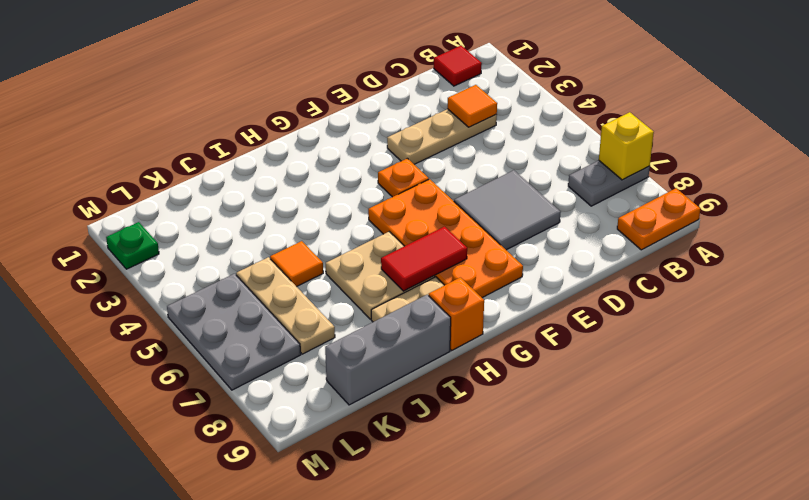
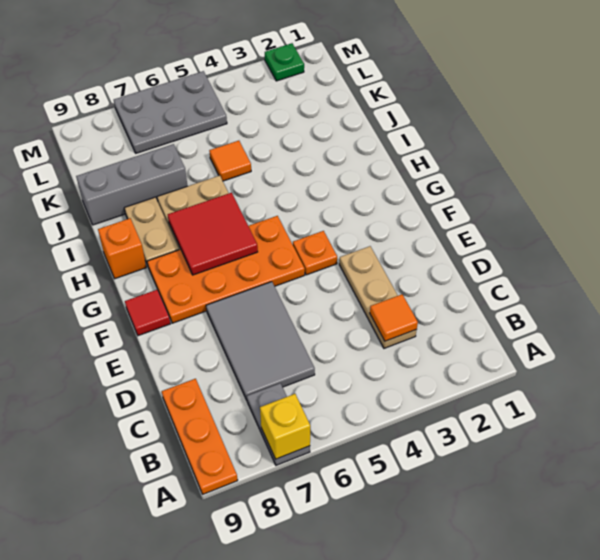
orange 1x2 plate [617,188,700,250] -> orange 1x3 plate [162,379,238,494]
red 1x1 tile [434,46,482,86] -> red 1x1 tile moved to [125,290,170,336]
grey 2x2 tile [454,170,561,250] -> grey 2x3 tile [206,282,315,400]
red 1x2 tile [381,227,467,291] -> red 2x2 tile [168,193,258,275]
grey 1x3 brick [325,295,451,405] -> grey 1x3 brick turned to [76,144,187,225]
tan 1x3 plate [236,257,335,354] -> none

